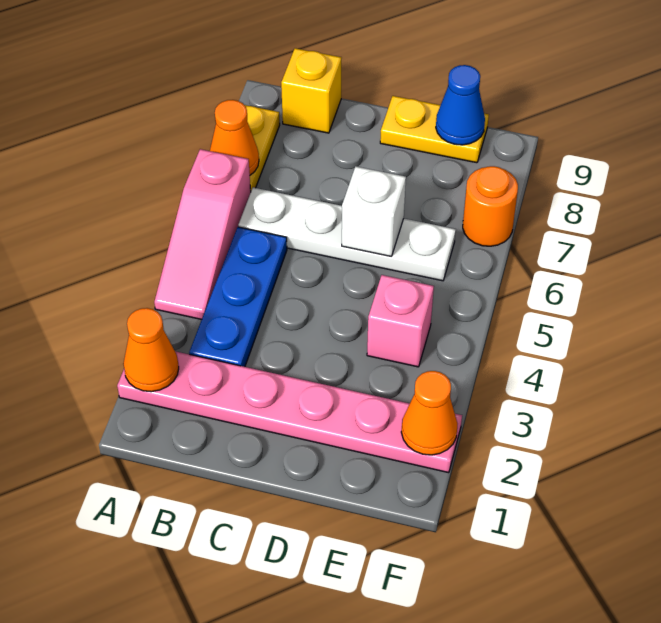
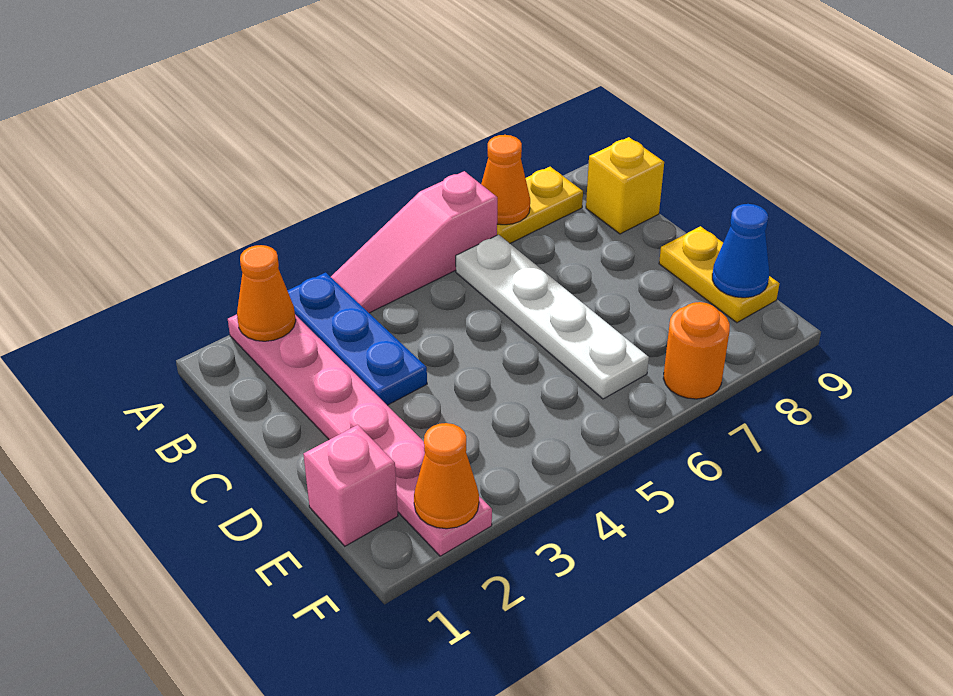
blue 1x3 plate [189,227,287,367] -> blue 1x3 plate turned to [287,273,427,405]
white 1x1 brick [342,166,406,256] -> none
pink 1x1 brick [367,275,434,367] -> pink 1x1 brick moved to [303,425,398,546]

